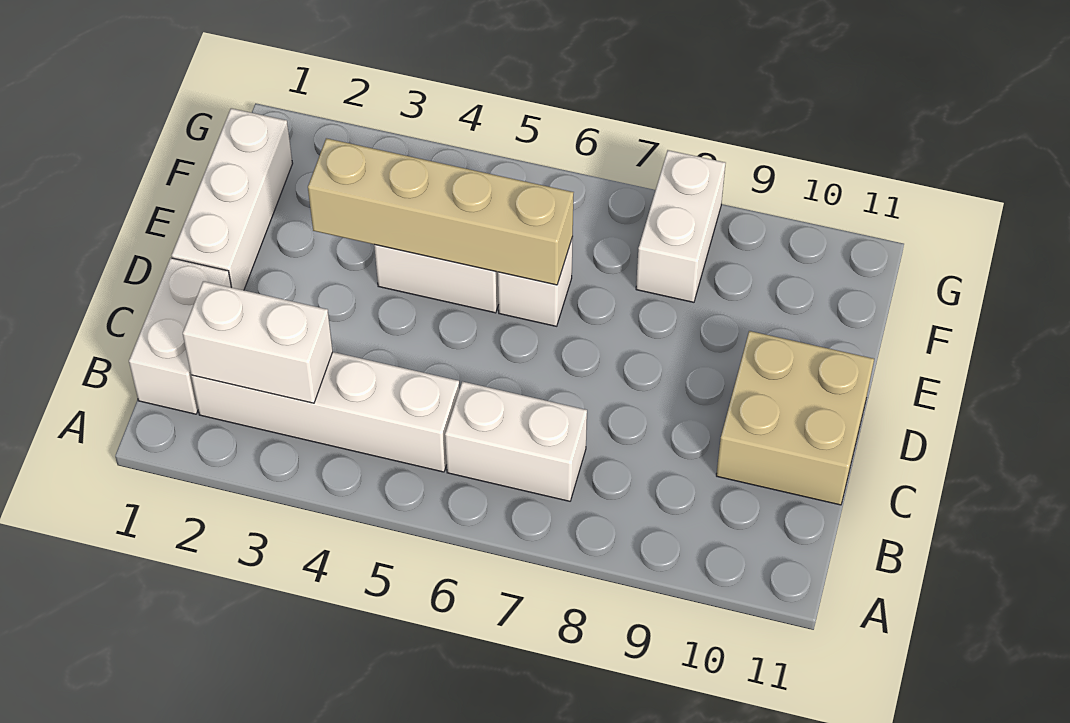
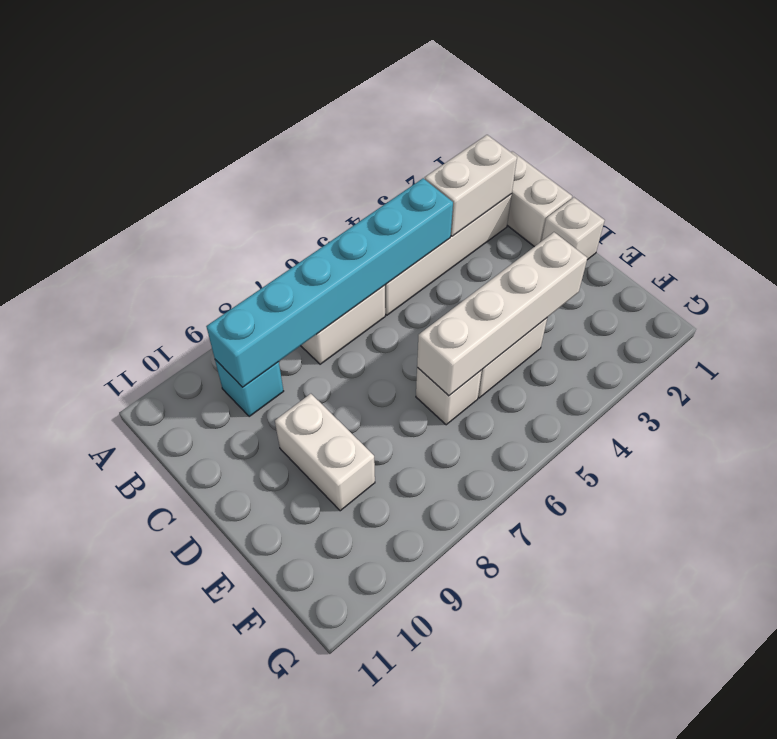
none -> cyan 1x6 brick [206,178,453,387]
none -> cyan 1x1 brick [215,360,284,417]
tan 2x2 brick [716,331,874,505] -> none
white 1x3 brick [171,108,293,290] -> white 1x1 brick [542,197,605,260]
tan 1x4 brick [308,138,574,285] -> white 1x4 brick [417,232,587,396]
white 1x2 brick [636,150,726,302] -> white 1x2 brick moved to [275,394,375,511]

